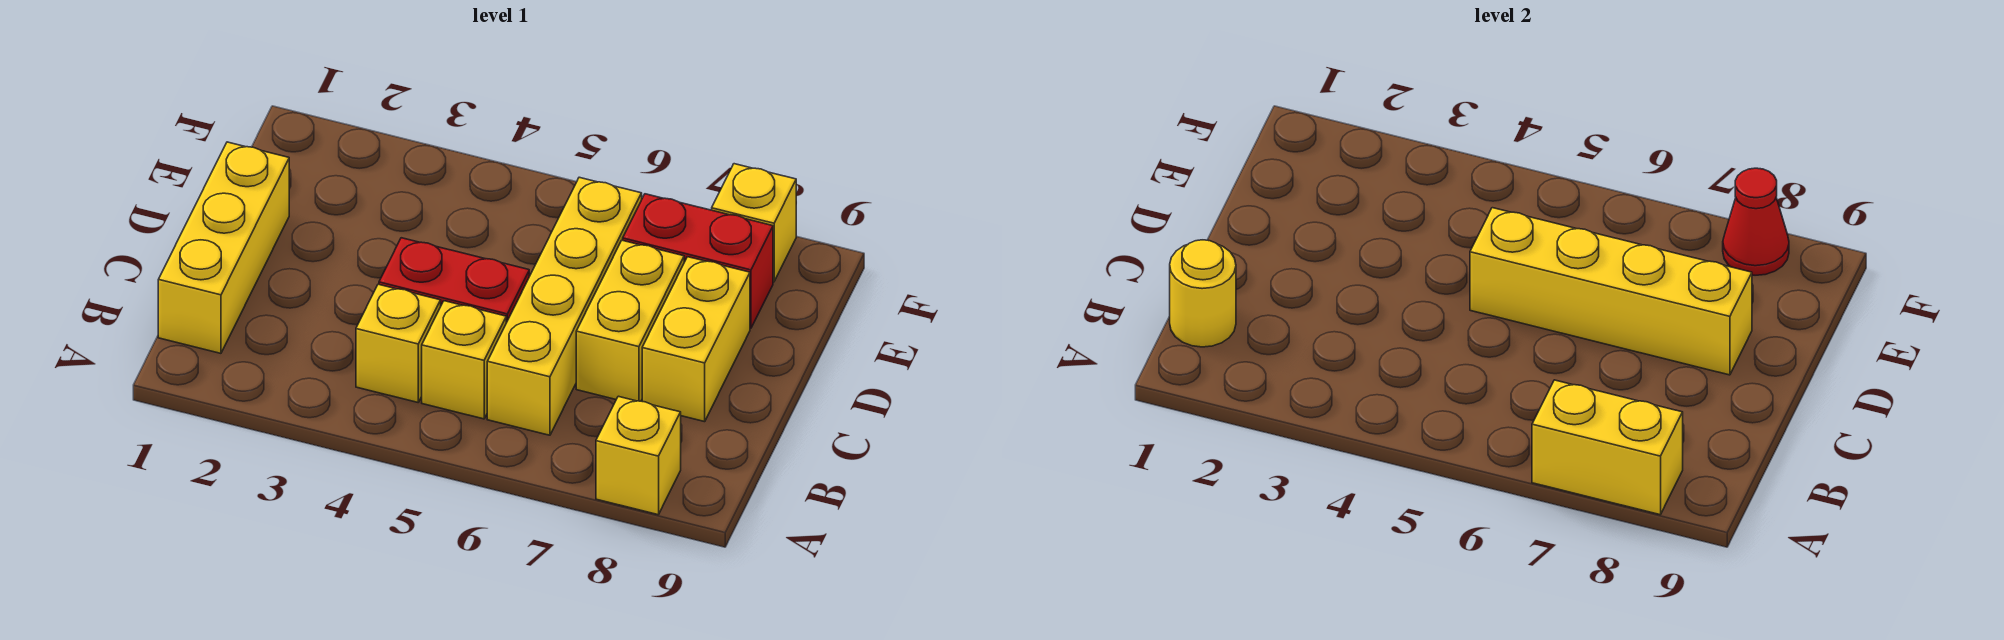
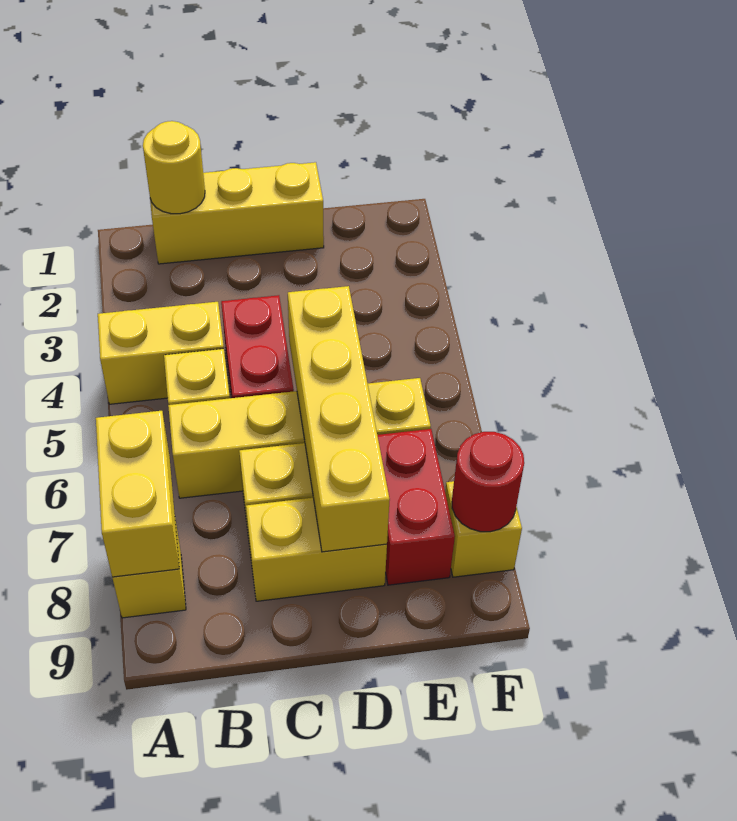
yellow 1x1 brick [356,284,441,402] -> yellow 1x2 brick [98,302,224,404]
red 1x1 cone [1723,168,1789,275] -> red 1x1 round brick [452,432,524,532]

